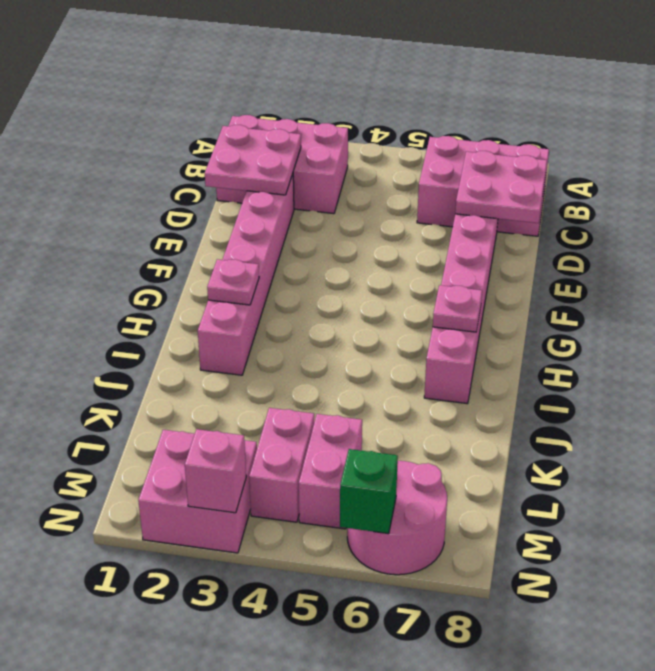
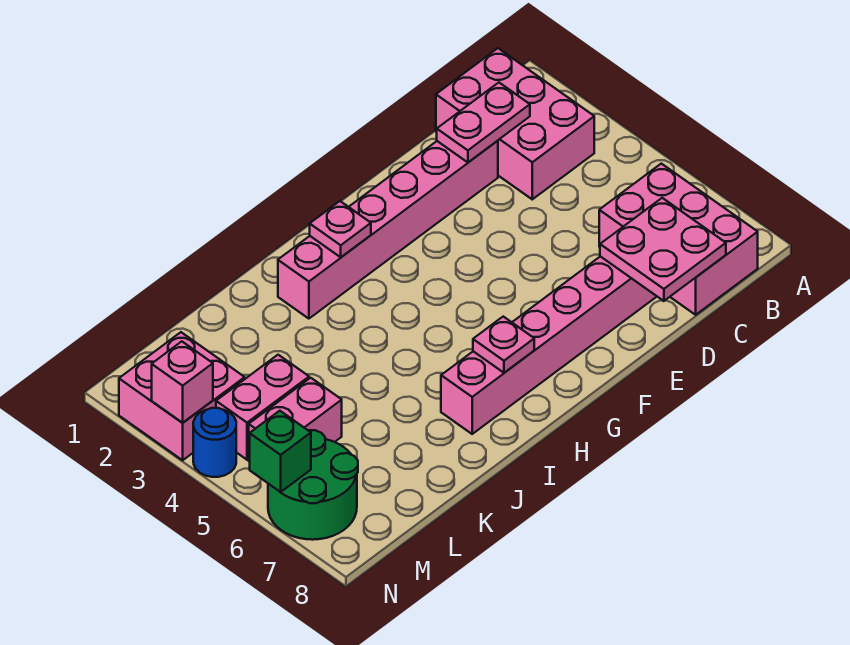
pink 2x2 plate [205,125,301,195] -> pink 1x2 plate [437,83,530,162]
pink 2x2 round brick [347,461,447,575] -> green 2x2 round brick [268,430,358,540]
none -> blue 1x1 round brick [193,408,236,477]

